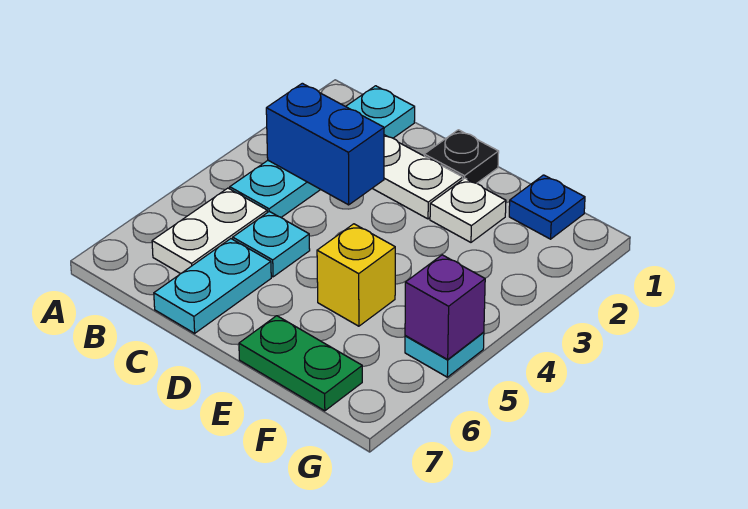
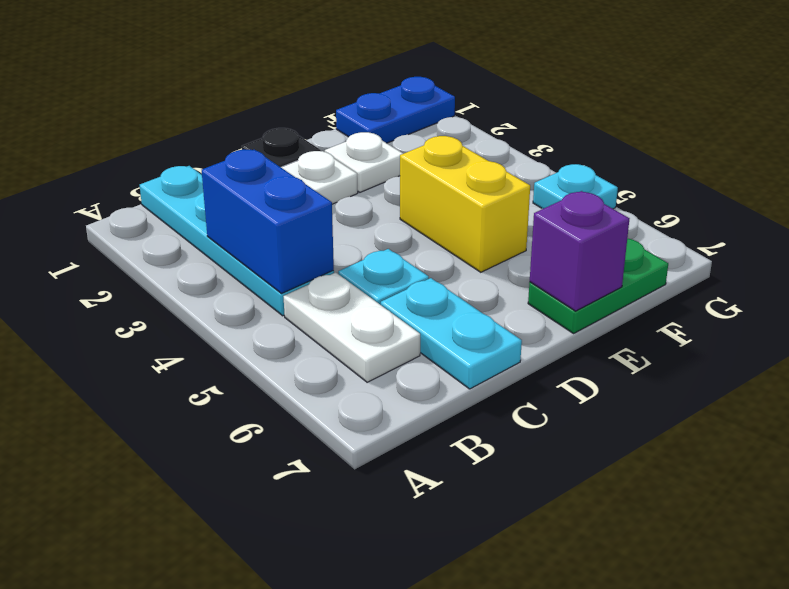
blue 1x2 brick [266,83,384,205] -> blue 1x2 brick turned to [202,150,334,294]
yellow 1x1 brick [317,224,395,326] -> yellow 1x2 brick [400,136,530,272]
blue 1x1 plate [509,175,585,239] -> blue 1x2 plate [336,77,455,143]
purple 1x1 brick [405,255,485,359] -> purple 1x1 brick moved to [530,191,629,311]

